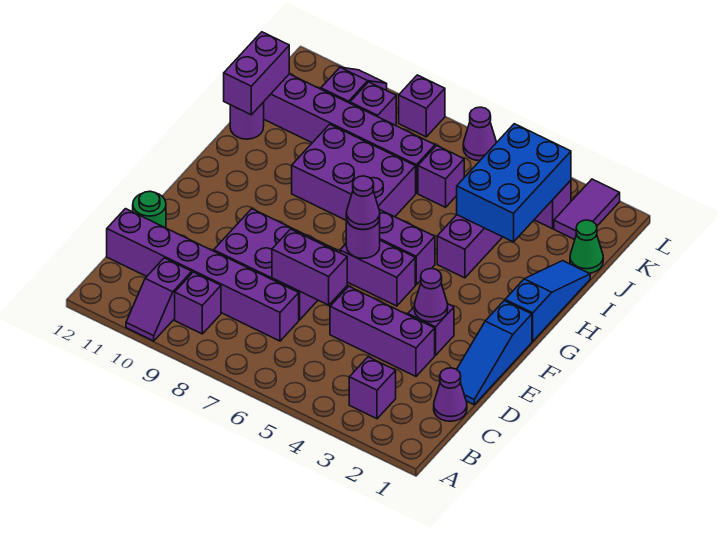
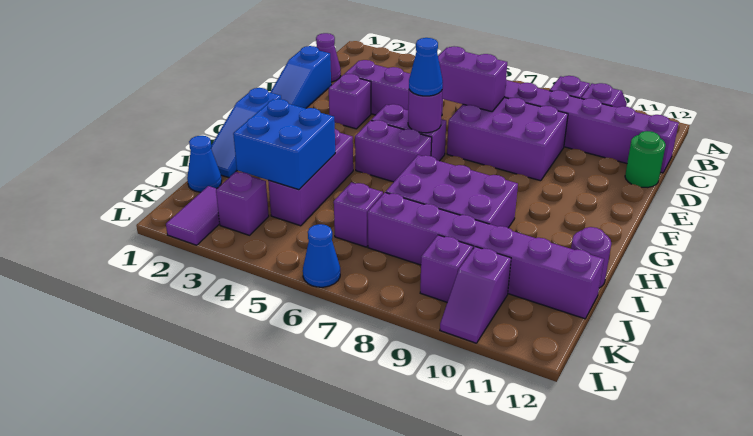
purple 1x1 brick [349,357,396,419] -> none
blue 1x3 slope [457,301,532,405] -> blue 1x3 slope turned to [270,46,331,109]
purple 1x1 cone [414,269,448,322] -> none
purple 1x1 cone [346,176,380,229] -> blue 1x1 cone [409,38,443,96]
blue 2x3 brick [457,124,571,242] -> blue 2x2 brick [233,99,335,190]
purple 1x2 brick [224,32,289,115] -> none
green 1x1 cone [570,220,603,273] -> blue 1x1 cone [187,136,222,192]
purple 1x1 cone [463,107,496,161] -> blue 1x1 cone [303,224,340,287]
purple 1x1 brick [399,75,445,137] -> none

